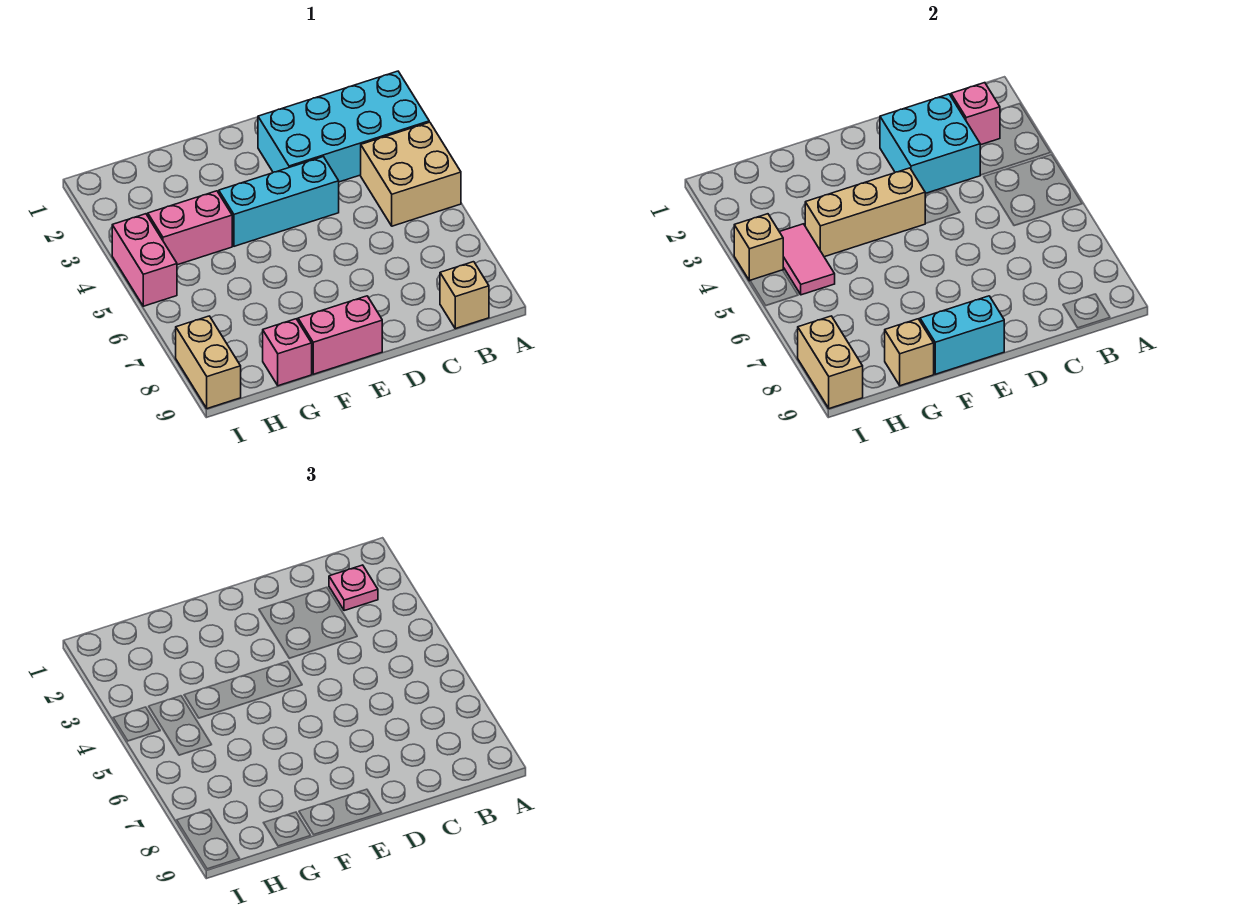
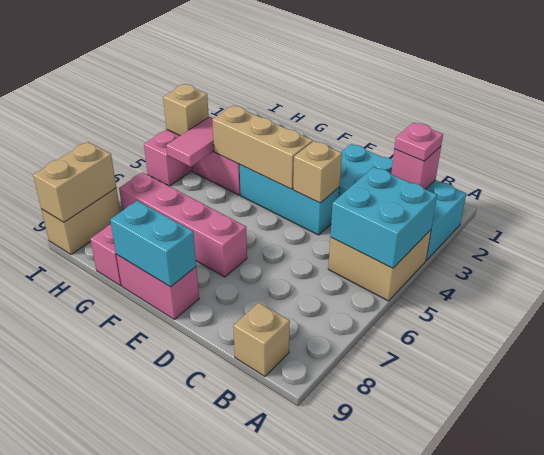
cyan 2x2 brick [880,94,980,193] -> cyan 2x2 brick moved to [330,167,437,268]
none -> pink 1x4 brick [119,172,247,277]
tan 1x1 brick [885,319,934,386] -> tan 1x1 brick moved to [293,141,342,203]

